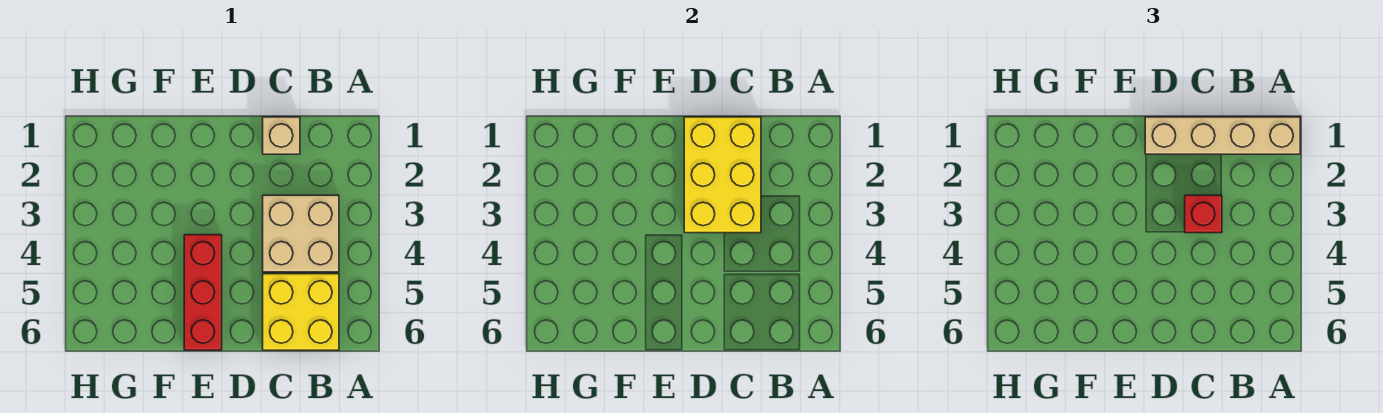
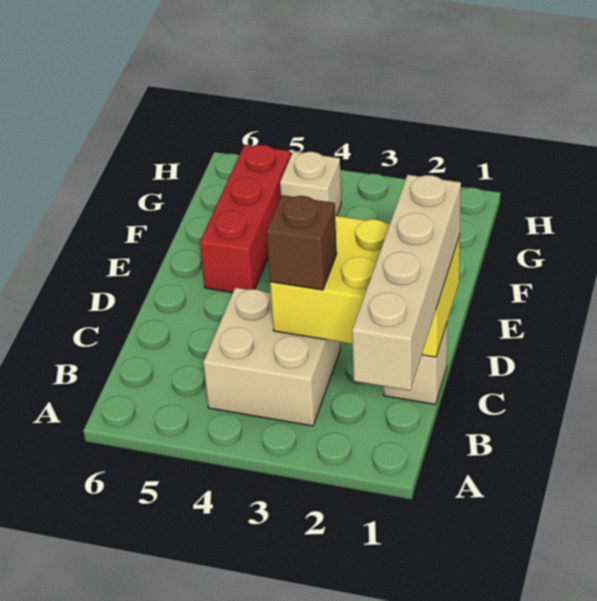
yellow 2x2 brick [263,274,339,350] -> none
red 1x1 brick [1185,195,1222,233] -> brown 1x1 brick [266,195,337,290]
red 1x3 brick [184,235,222,350] -> red 1x3 brick turned to [200,145,291,293]
none -> tan 1x1 brick [280,151,341,216]

